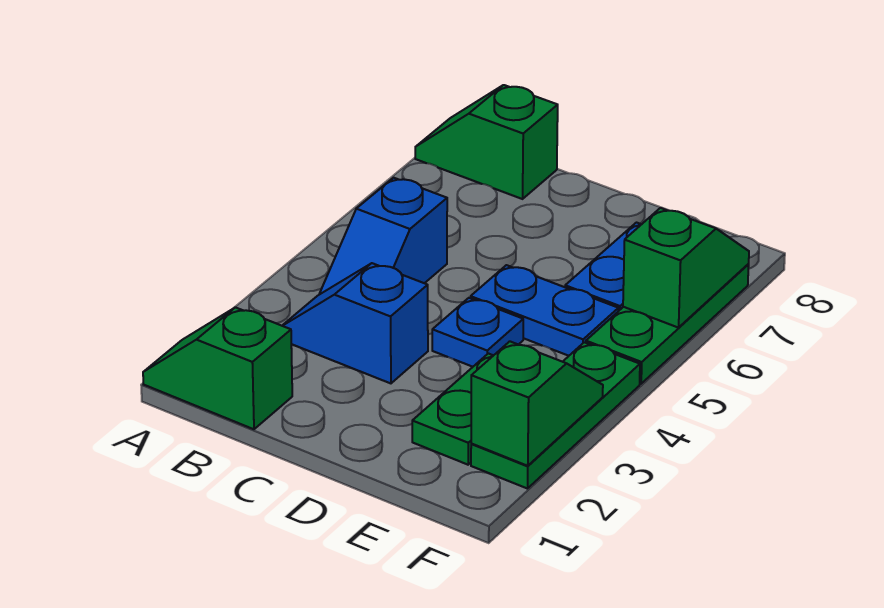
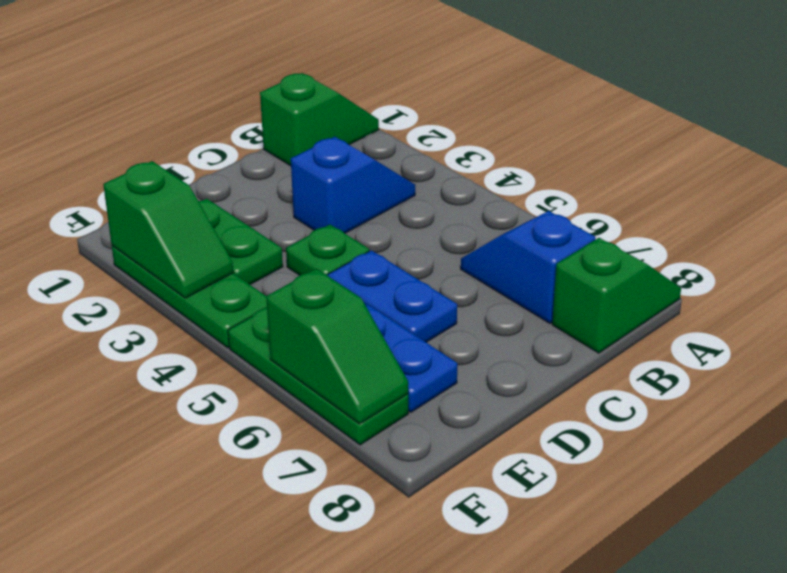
blue 1x2 slope [320,178,447,294] -> blue 1x2 slope moved to [461,211,596,323]
blue 1x1 plate [432,298,523,367] -> green 1x1 plate [286,225,369,275]
blue 1x2 plate [471,265,618,356] -> blue 1x2 plate turned to [327,250,457,342]

